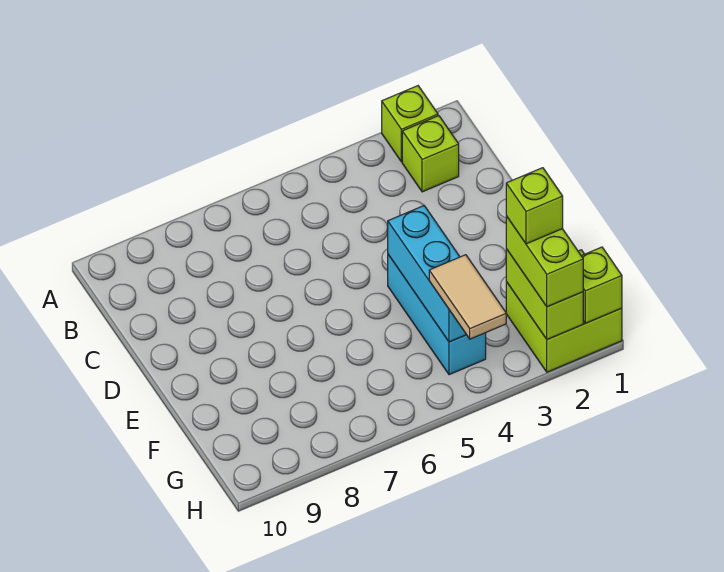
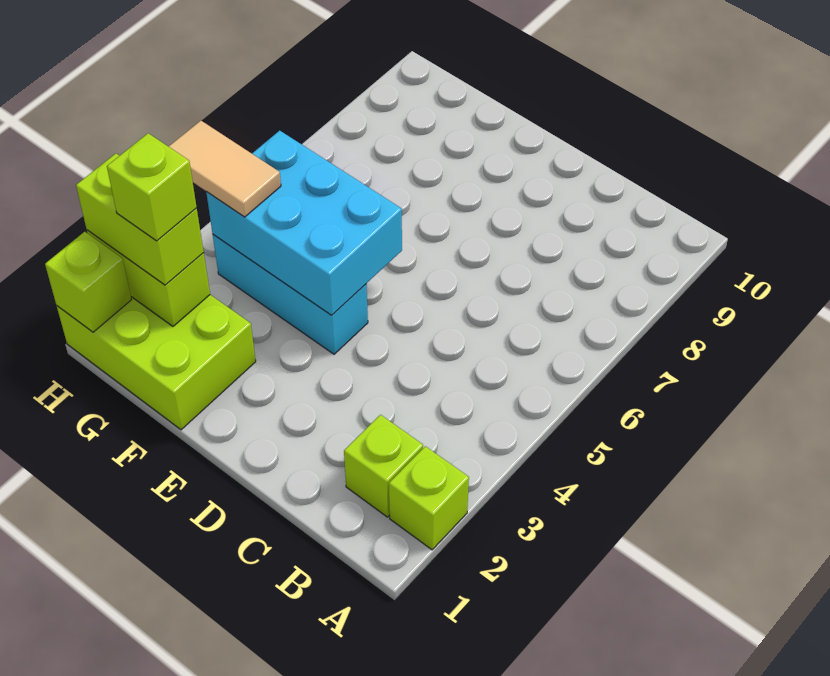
cyan 1x3 brick [388,206,466,342] -> cyan 2x3 brick [206,131,402,315]
lime 2x2 brick [506,250,622,372] -> lime 2x3 brick [57,295,256,430]

